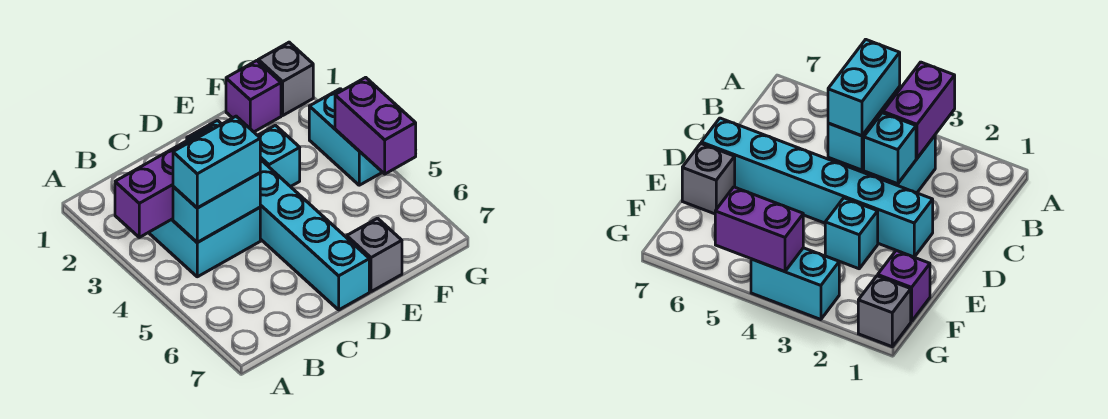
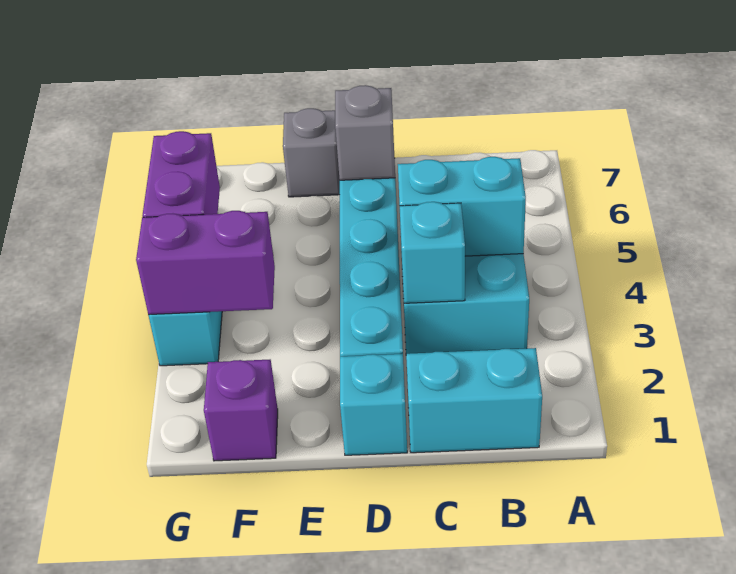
purple 1x2 brick [115,146,180,237] -> purple 1x2 brick moved to [136,211,275,315]
cyan 1x2 brick [173,116,260,208] -> cyan 1x2 brick moved to [406,348,542,453]
cyan 1x1 brick [258,125,300,187] -> cyan 1x1 brick moved to [340,354,407,455]
grey 1x1 brick [258,42,313,115] -> grey 1x1 brick moved to [335,85,395,180]

